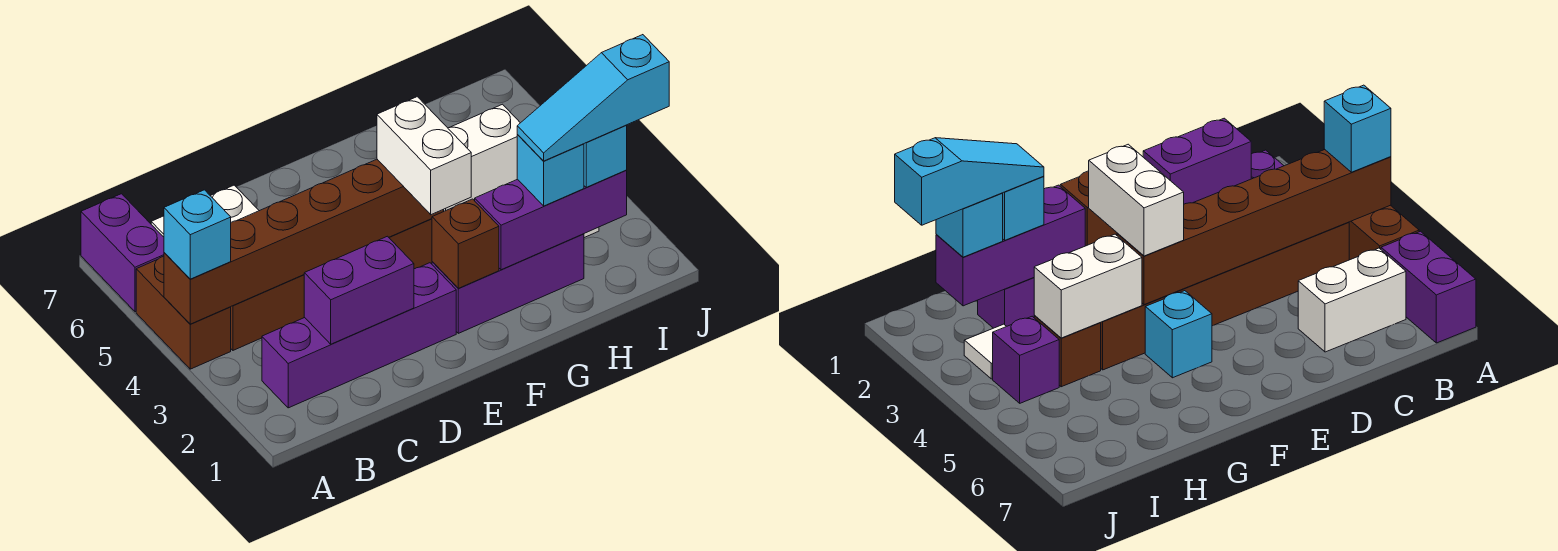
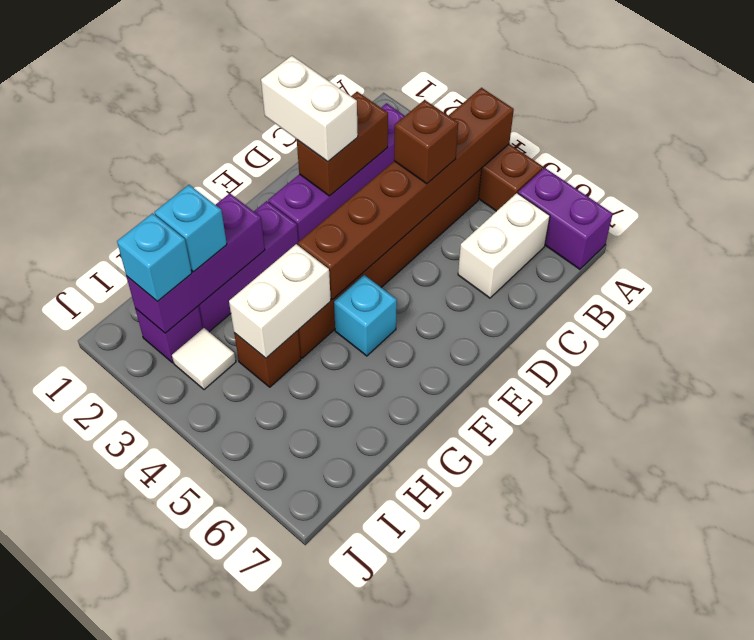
cyan 1x1 brick [164,190,231,279] -> none
purple 1x2 brick [304,236,414,344] -> brown 1x2 brick [297,92,388,196]
brown 1x1 brick [432,199,499,288] -> brown 1x1 brick moved to [394,100,458,184]
white 1x2 brick [377,97,471,215] -> white 1x2 brick moved to [261,56,358,162]
cyan 1x3 slope [517,35,669,161] -> none
purple 1x1 brick [993,316,1059,403] -> purple 1x1 brick moved to [135,306,203,363]

